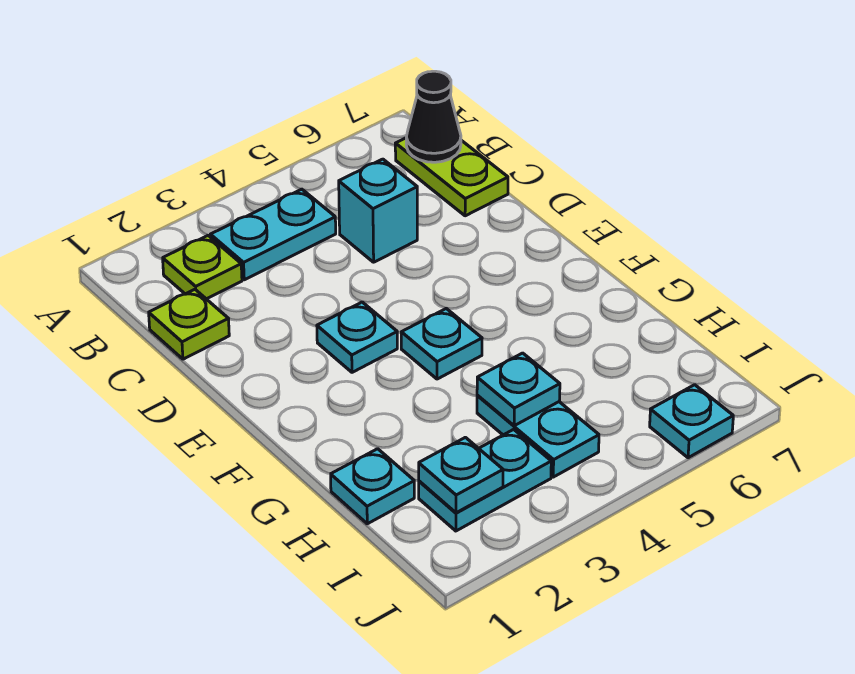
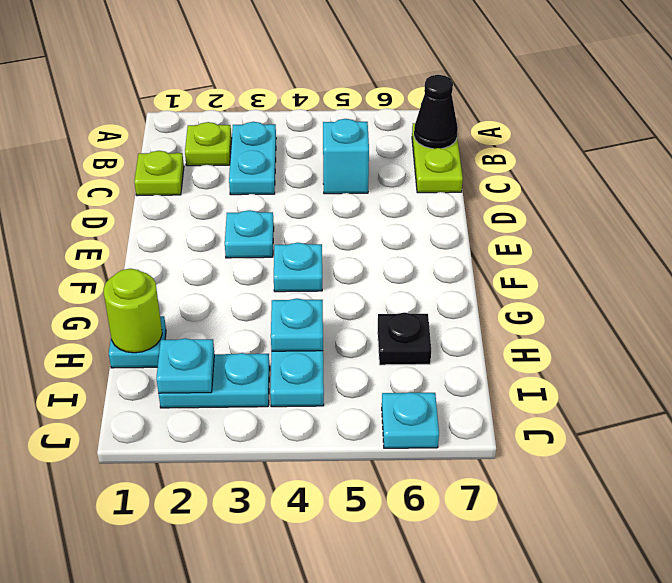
cyan 1x2 plate [210,189,336,280] -> cyan 1x2 plate turned to [229,122,276,195]
none -> lime 1x1 round brick [104,269,162,353]
none -> black 1x1 plate [378,313,431,365]

